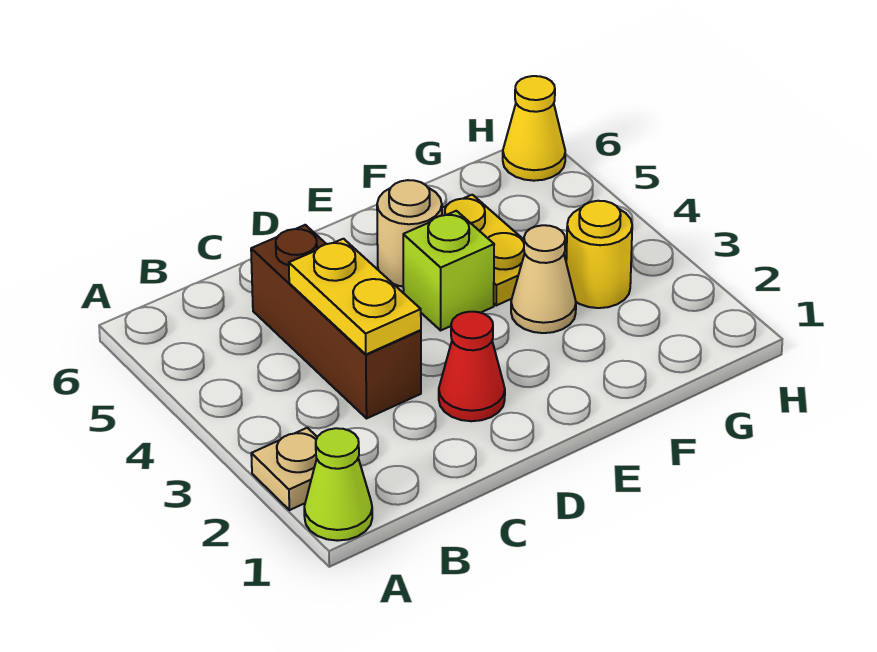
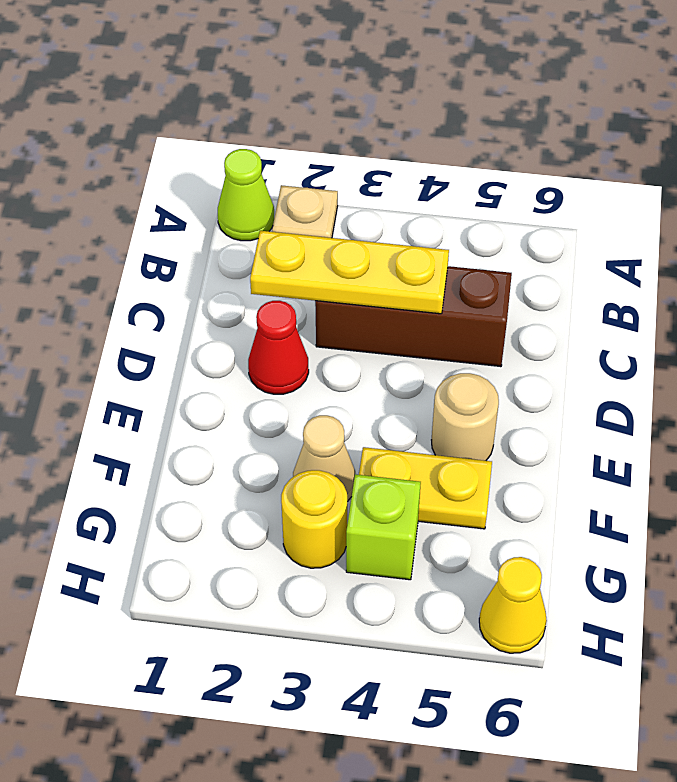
yellow 1x2 plate [289,239,421,354] -> yellow 1x3 plate [250,231,449,314]
lime 1x1 brick [403,211,494,330] -> lime 1x1 brick moved to [346,474,421,580]

